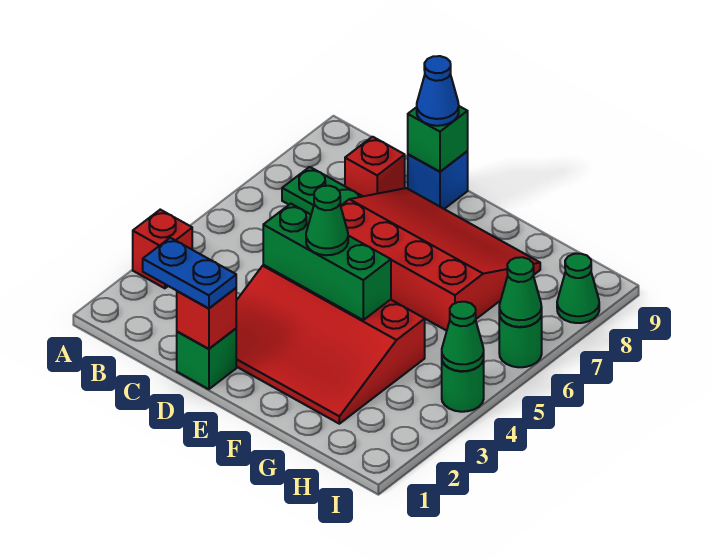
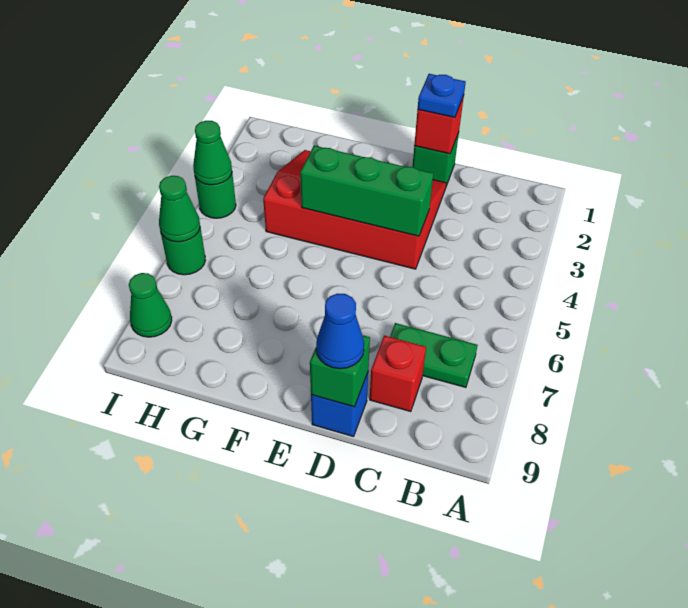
red 1x1 brick [133,210,192,288] -> none
blue 1x2 plate [143,238,236,308] -> blue 1x1 plate [418,74,466,117]
red 3x4 slope [341,188,540,331] -> none
green 1x1 cone [306,186,348,255] -> none

